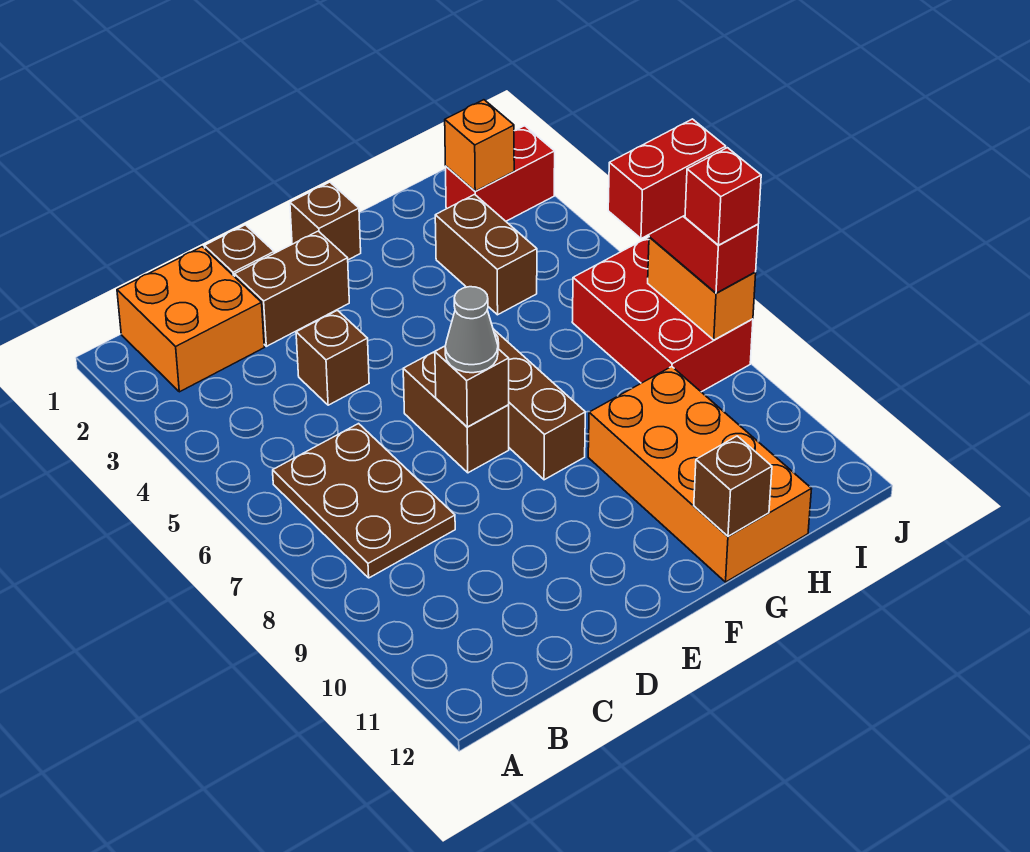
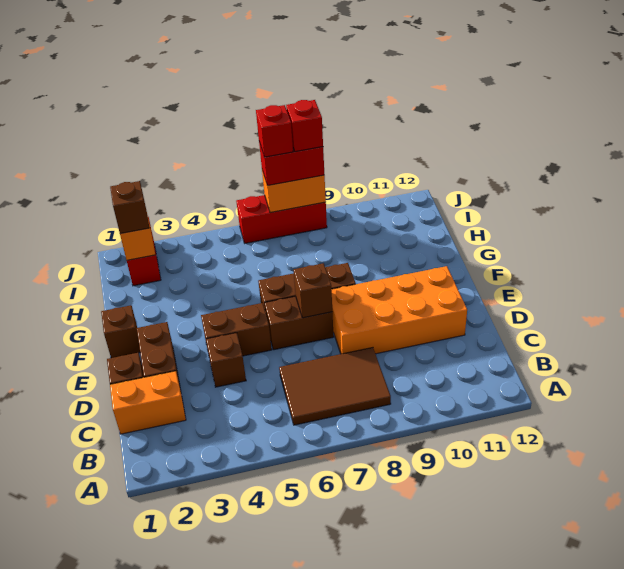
orange 2x2 brick [117,247,264,392] -> orange 1x2 brick [110,371,186,434]
brown 2x3 plate [273,424,455,578] -> brown 2x3 tile [279,348,391,425]
grey 1x1 cone [445,287,498,373] -> none
orange 2x4 brick [588,367,811,582] -> orange 2x4 brick moved to [331,266,467,354]
brown 1x1 brick [694,436,772,536] -> brown 1x1 brick moved to [110,181,149,234]
brown 1x2 brick [435,194,537,315] -> brown 1x2 brick moved to [201,303,272,356]
red 2x3 brick [572,237,753,392] -> red 1x3 brick [236,195,327,243]
red 1x2 brick [608,119,726,238] -> red 1x1 brick [256,105,293,157]

